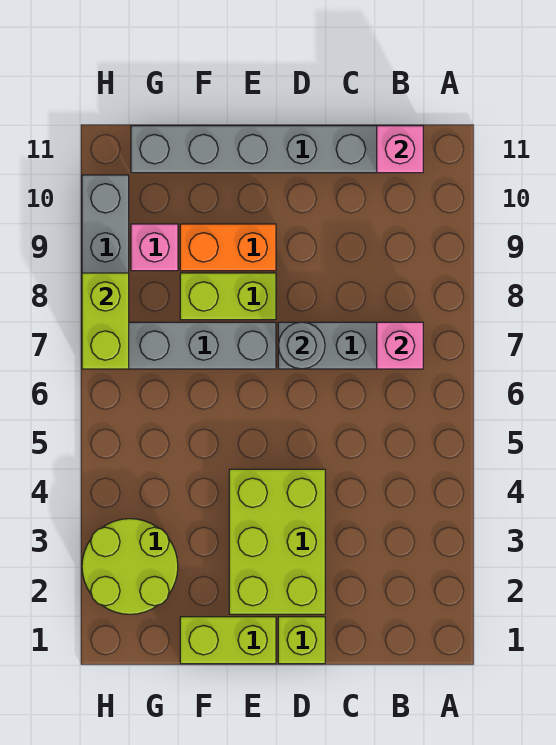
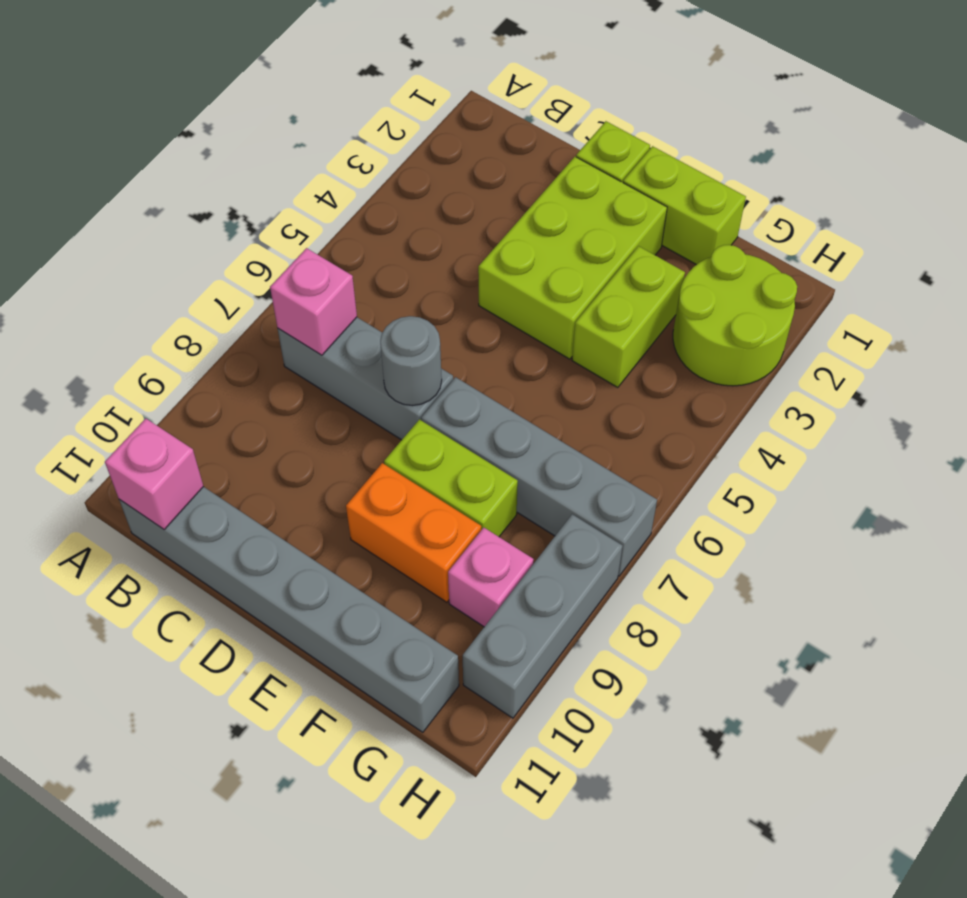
lime 1x2 brick [82,273,129,369] -> lime 1x2 brick moved to [572,246,685,388]

